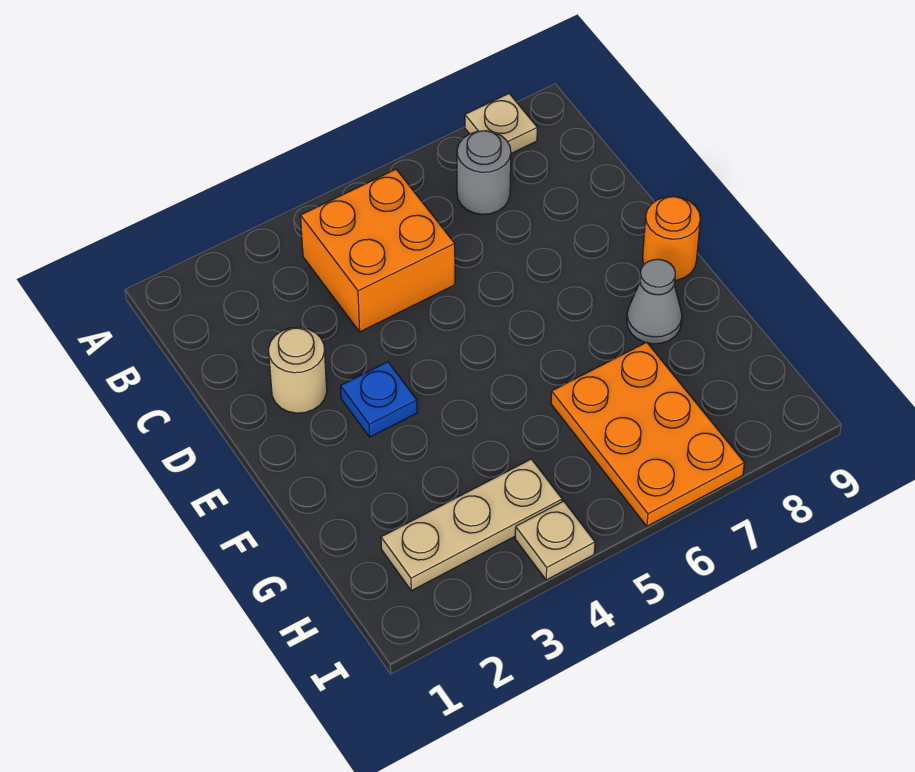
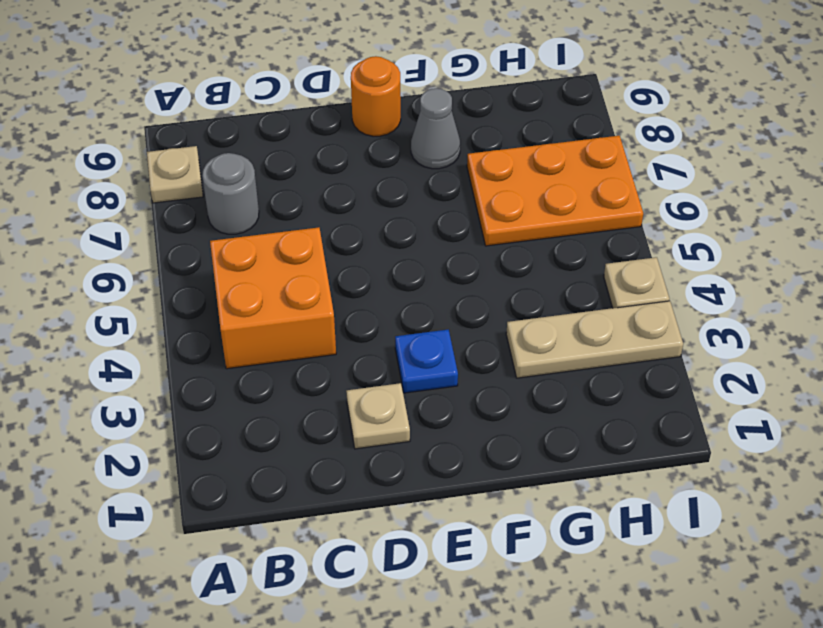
tan 1x1 round brick [269,327,327,413] -> tan 1x1 plate [346,383,410,449]
tan 1x3 plate [381,459,562,591] -> tan 1x3 plate turned to [506,301,683,378]

